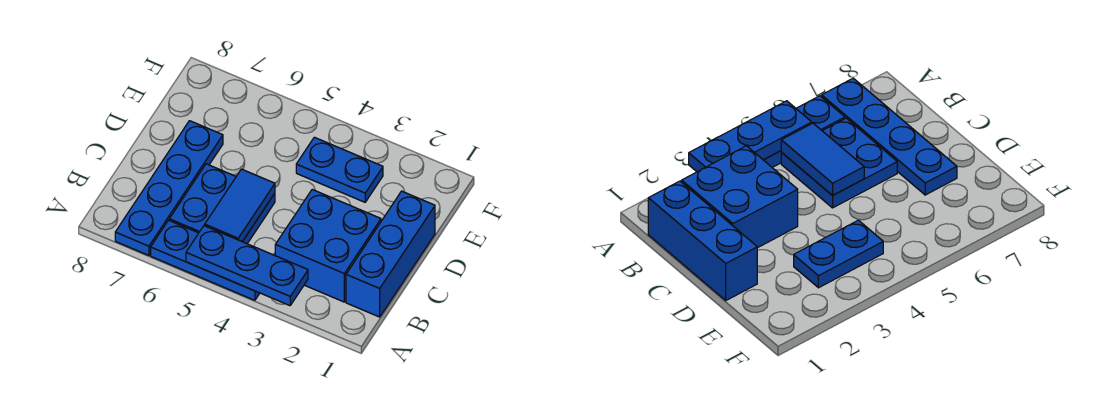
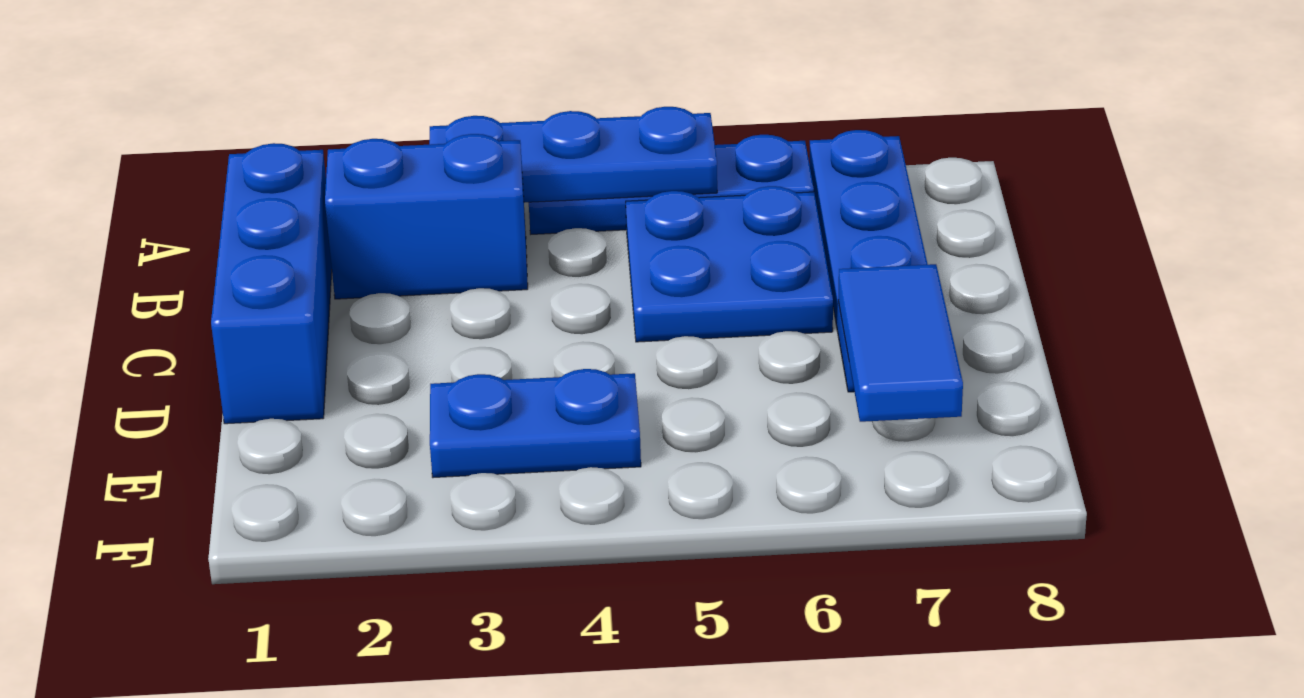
blue 2x2 brick [275,190,381,302] -> blue 1x2 brick [325,134,528,299]
blue 1x2 tile [205,169,275,241] -> blue 1x2 tile moved to [838,264,963,422]

